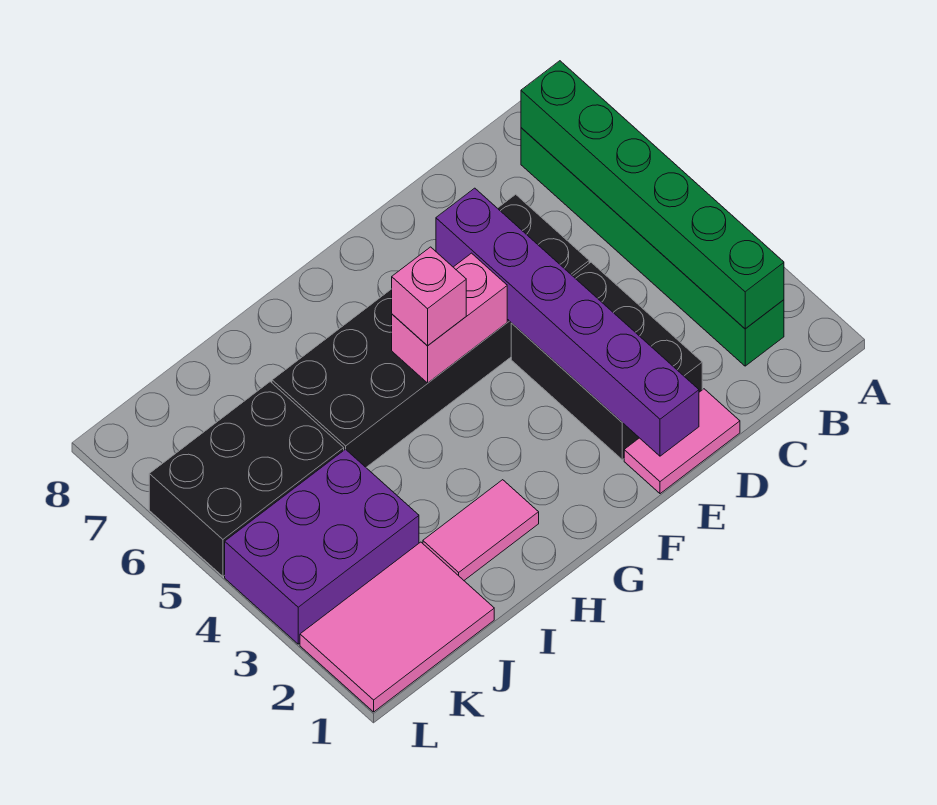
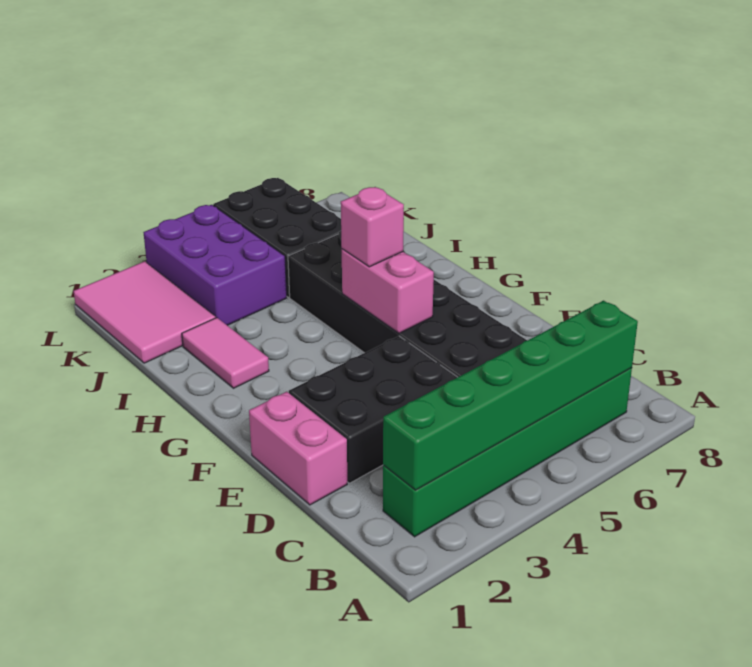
pink 1x2 tile [624,389,740,494] -> pink 1x2 brick [249,392,347,505]
purple 1x6 brick [436,188,699,456] -> none

